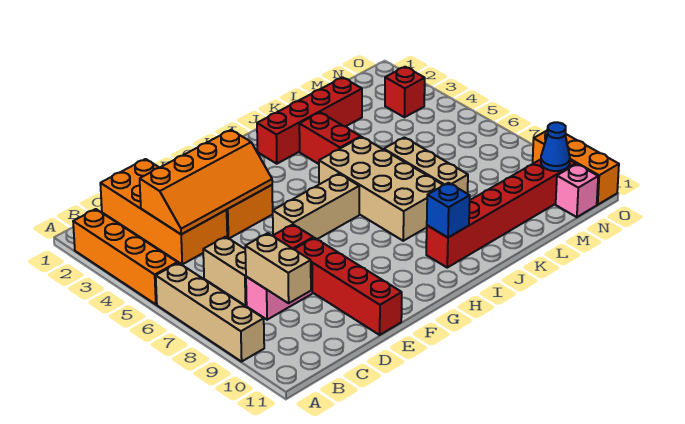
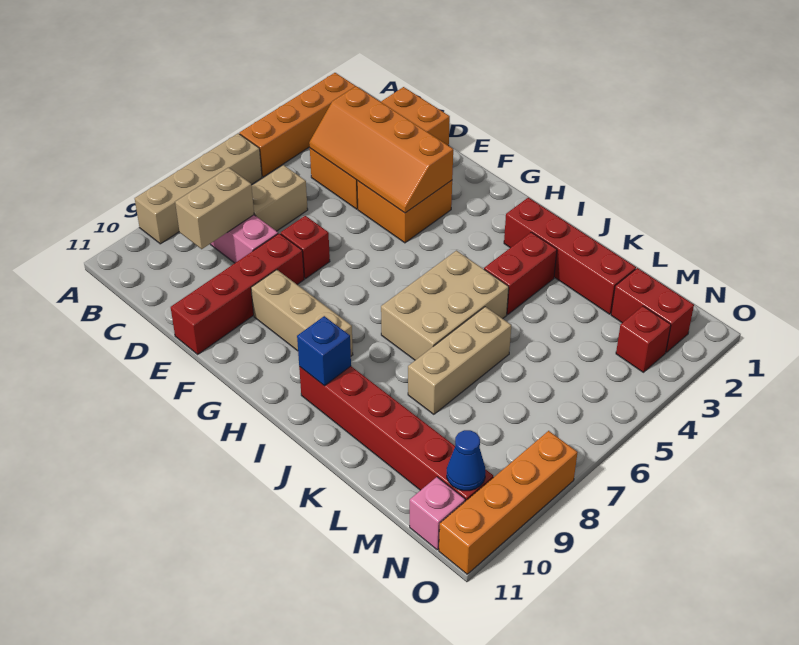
tan 1x3 brick [273,174,359,239] -> tan 1x3 brick moved to [251,270,353,356]
tan 2x4 brick [319,137,443,241] -> tan 2x3 brick [381,251,509,360]
none -> red 1x2 brick [611,268,694,352]
orange 1x3 brick [533,130,619,205] -> orange 1x4 brick [439,431,578,574]

